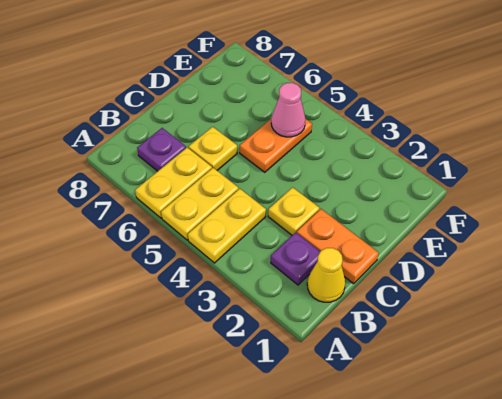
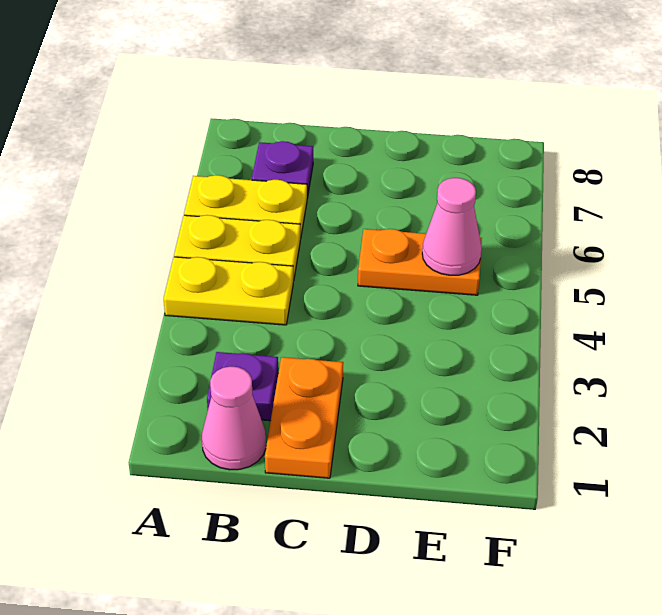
yellow 1x1 cone [307,248,345,302] -> pink 1x1 cone [202,366,266,470]
yellow 1x1 plate [268,187,319,235] -> none
yellow 1x1 plate [189,127,237,170] -> none

